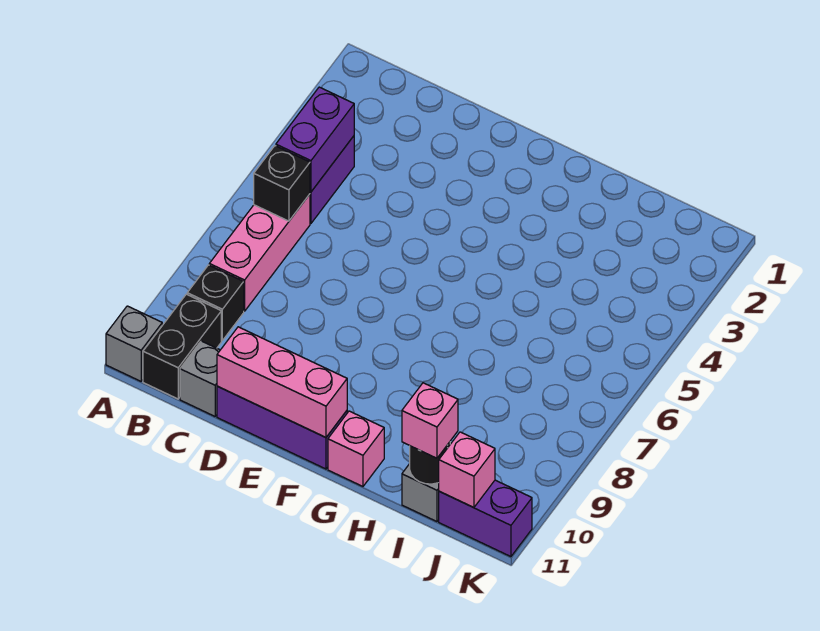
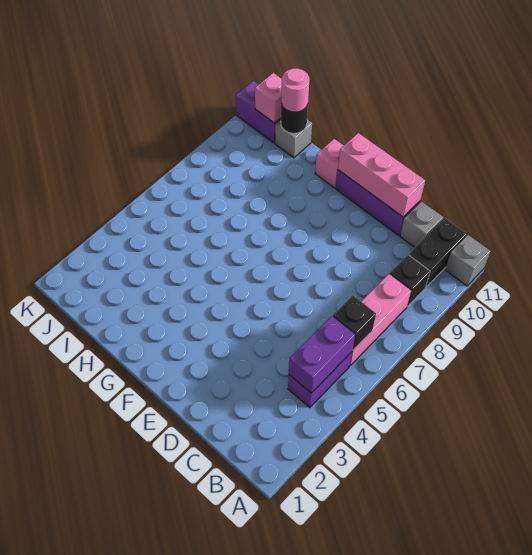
pink 1x1 brick [402,383,458,458] -> pink 1x1 round brick [281,68,309,112]

